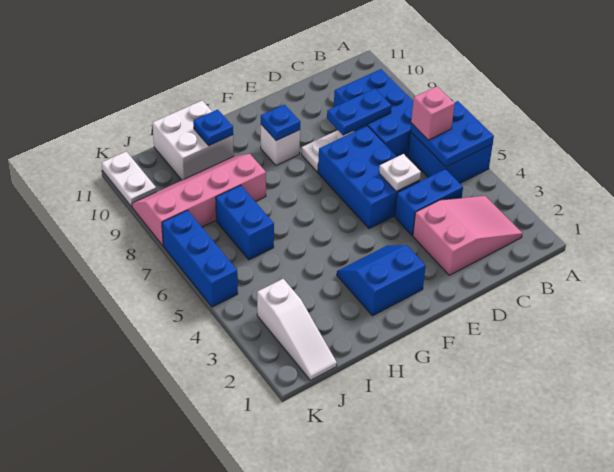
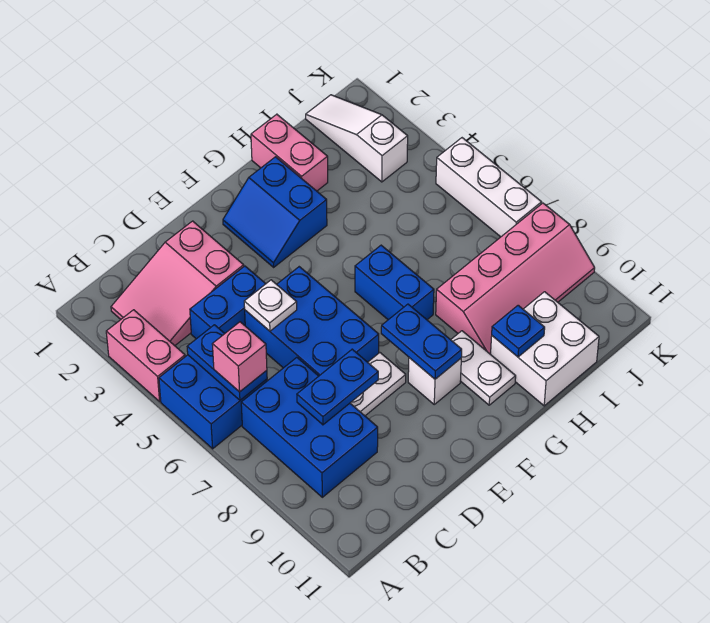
none -> pink 1x2 brick [106,310,185,401]
blue 2x2 plate [410,101,494,167] -> blue 1x2 plate [187,325,267,400]
blue 2x2 slope [337,245,426,316] -> blue 2x2 slope turned to [223,157,327,267]
blue 1x1 plate [261,105,300,141] -> blue 1x2 plate [381,304,462,379]
none -> pink 1x2 brick [251,114,328,191]
blue 1x2 brick [216,185,274,260] -> blue 1x2 brick moved to [355,245,434,320]
blue 1x3 brick [162,210,238,307] -> white 1x3 brick [436,138,542,237]
white 1x2 plate [102,151,156,207] -> white 1x2 plate moved to [451,331,516,405]

